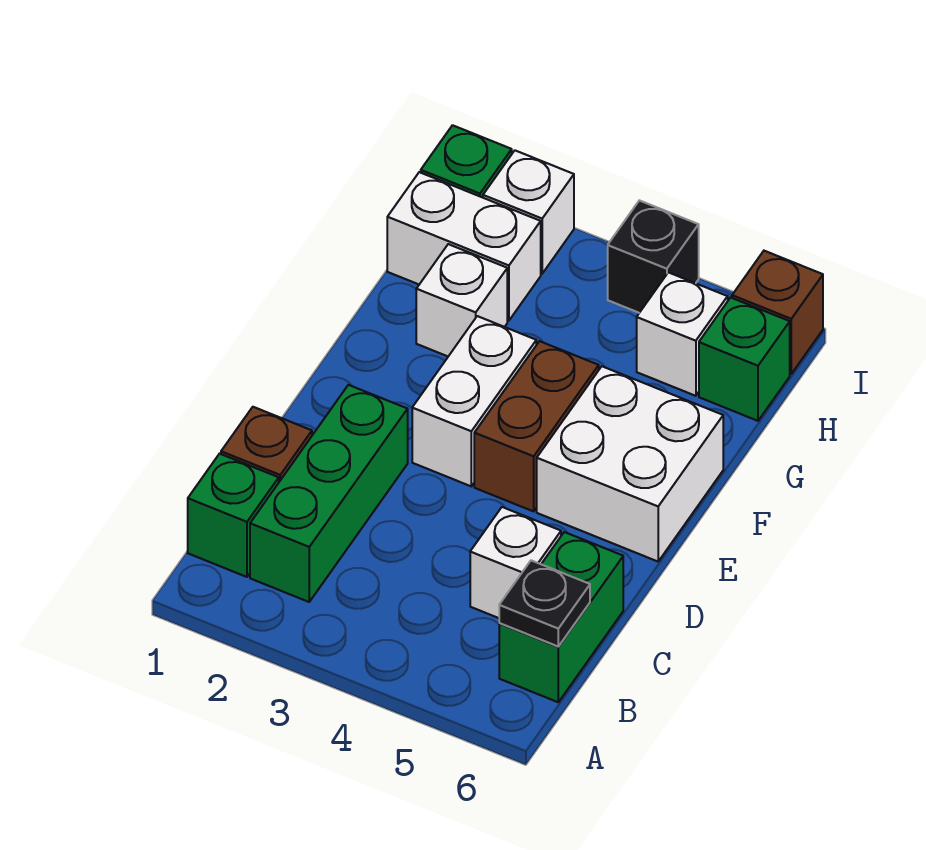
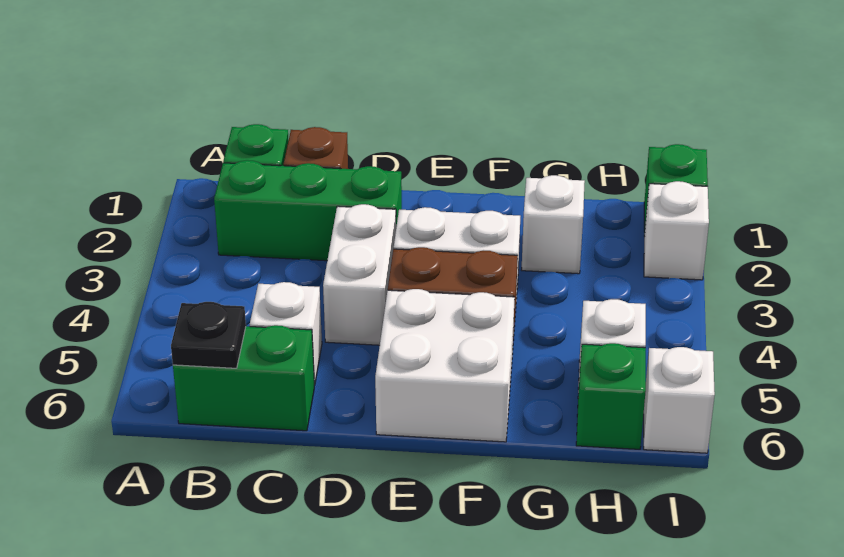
white 1x2 brick [387,172,541,321] -> white 1x2 brick moved to [323,204,396,345]
black 1x1 brick [608,200,699,313] -> none
brown 1x1 brick [732,251,823,374] -> white 1x1 brick [644,347,715,453]

